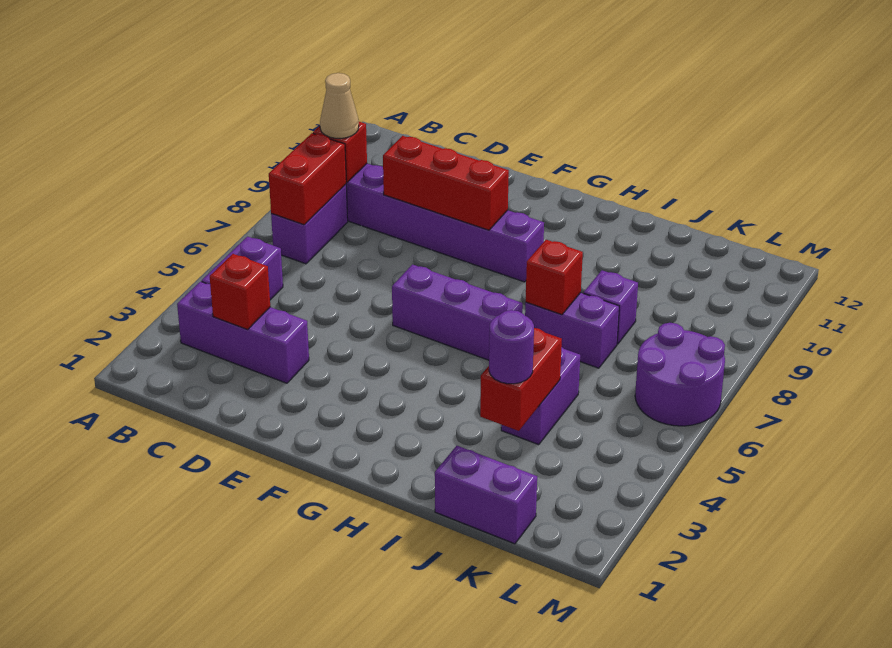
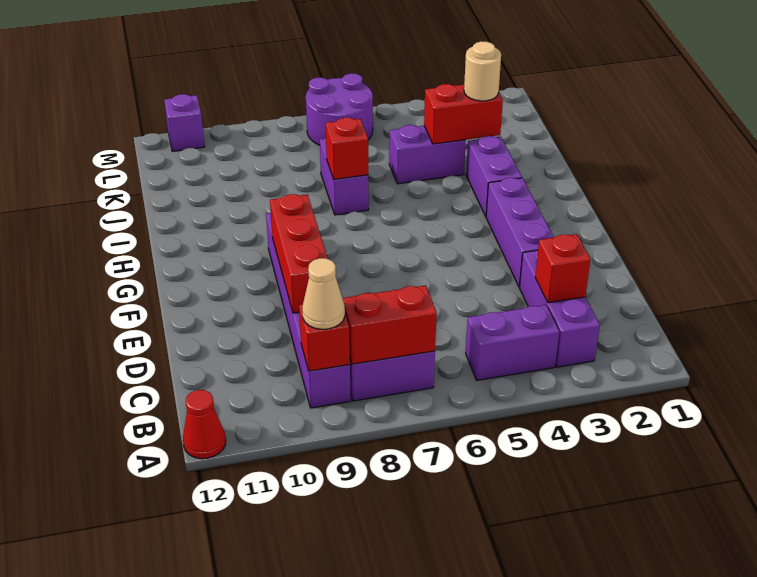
none -> red 1x1 cone [183,390,226,459]
purple 1x3 brick [392,265,523,360] -> purple 1x3 brick moved to [486,178,554,287]
purple 1x2 brick [435,446,537,544] -> purple 1x2 brick moved to [466,136,522,216]
purple 1x1 round brick [489,310,534,384] -> tan 1x1 round brick [464,41,501,101]
purple 1x1 brick [583,270,638,344] -> purple 1x1 brick moved to [164,94,205,151]

